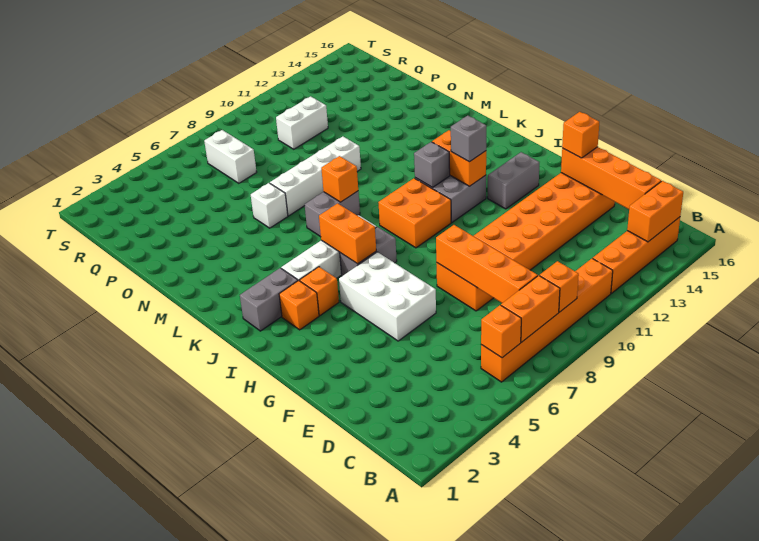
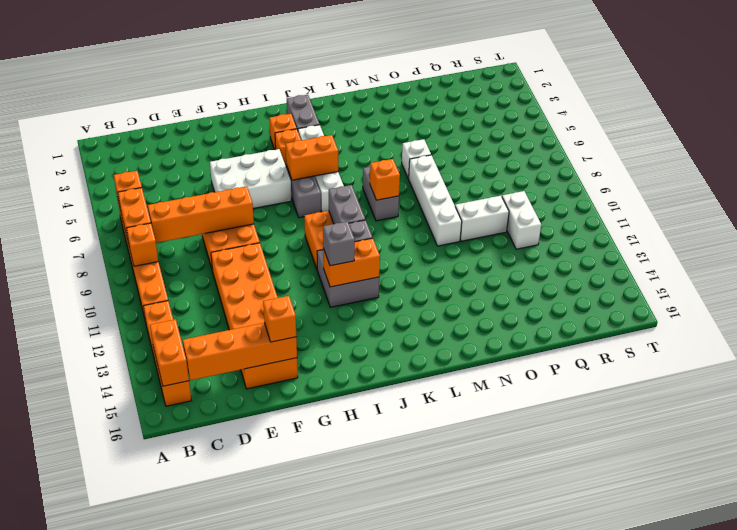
grey 1x2 brick [488,152,539,209] -> grey 1x2 brick moved to [329,185,365,224]
white 1x2 brick [204,130,257,183] -> white 1x2 brick moved to [455,196,509,241]

